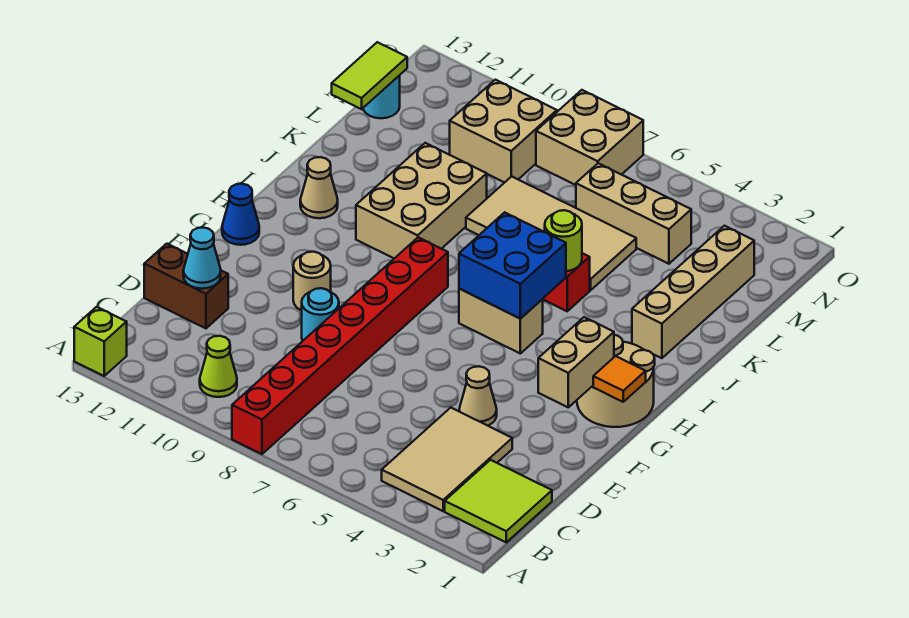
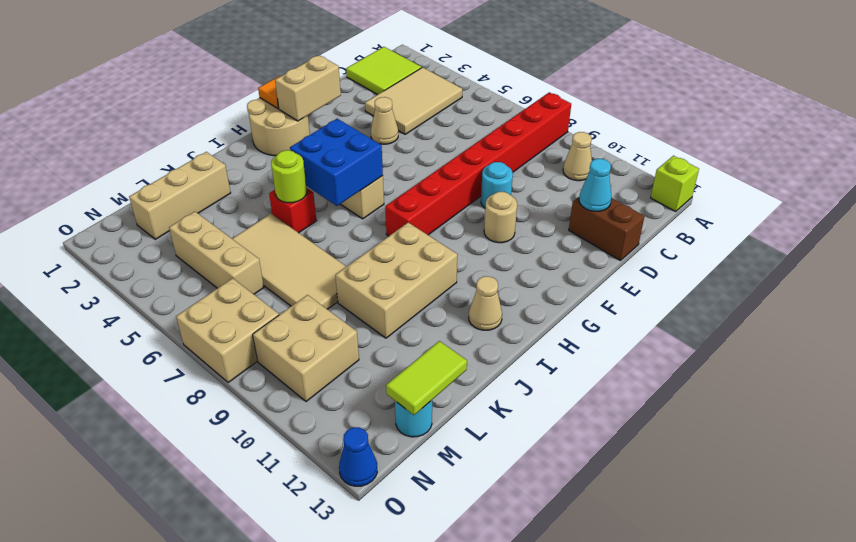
lime 1x1 cone [200,336,237,397] -> tan 1x1 cone [563,132,592,181]
blue 1x1 cone [222,184,259,245] -> blue 1x1 cone moved to [339,427,377,486]
tan 1x4 brick [632,226,754,358] -> tan 1x3 brick [129,152,231,239]

